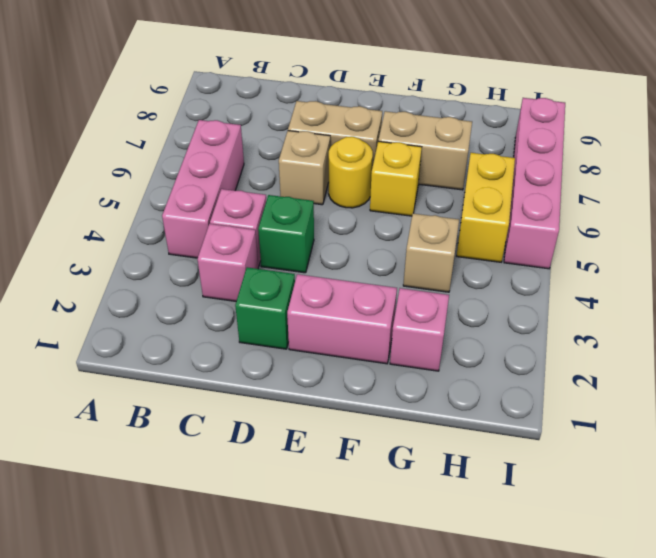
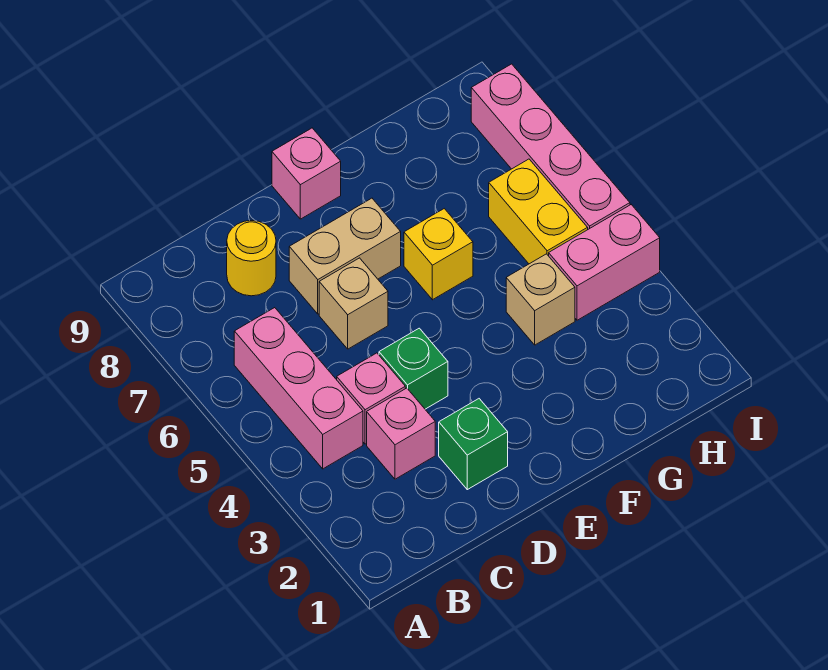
pink 1x2 brick [287,274,397,364] -> pink 1x2 brick moved to [549,205,660,320]
yellow 1x1 round brick [329,137,373,208] -> yellow 1x1 round brick moved to [227,221,276,296]
tan 1x2 brick [378,111,472,190] -> none
pink 1x1 brick [390,288,449,371] -> pink 1x1 brick moved to [272,128,341,219]

